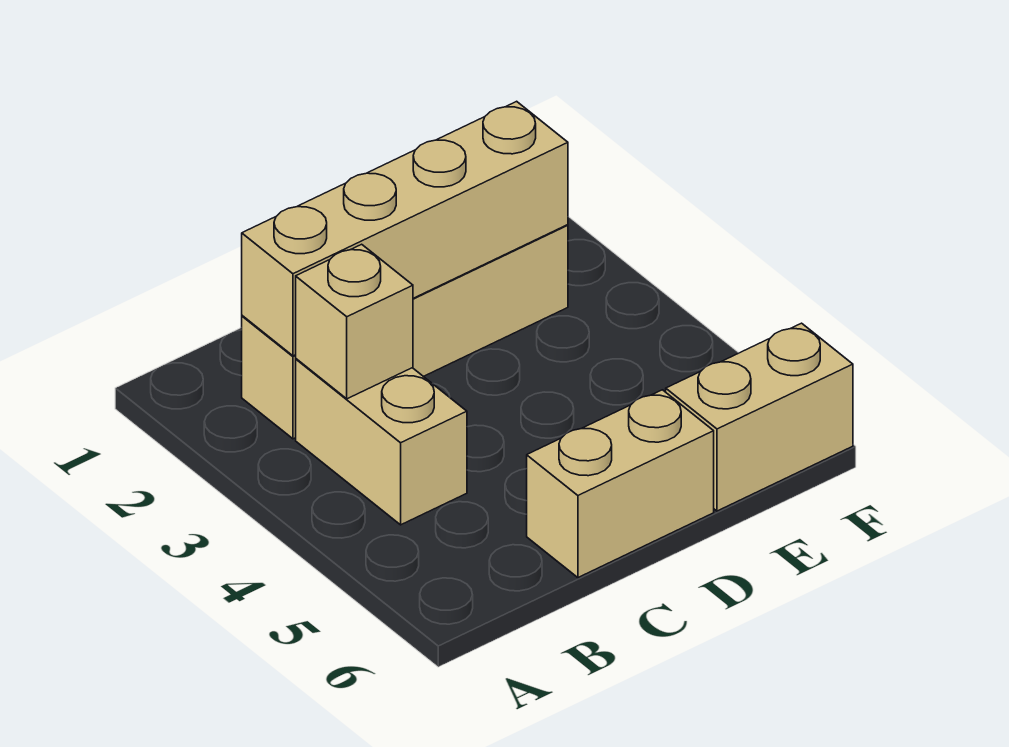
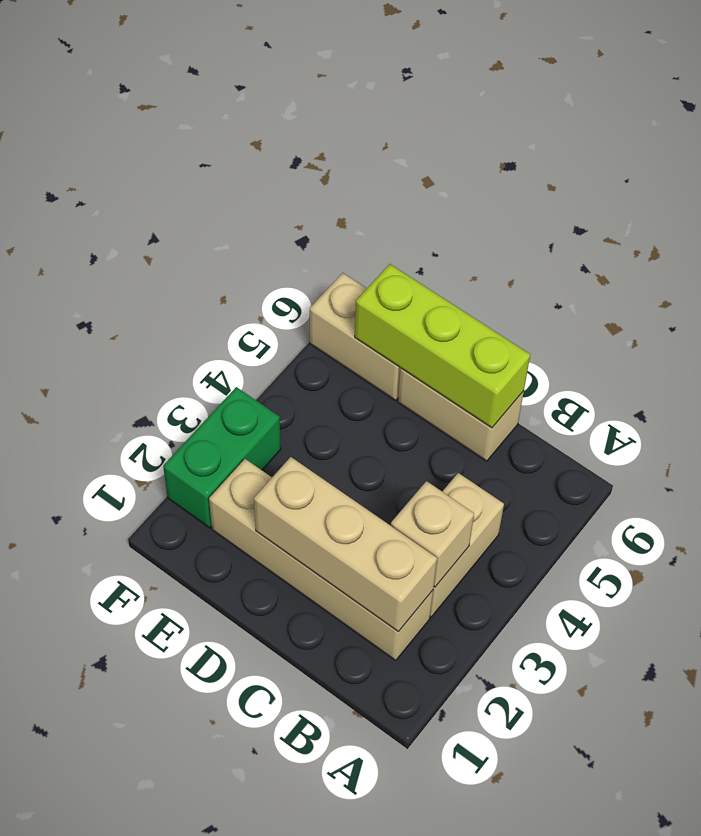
tan 1x4 brick [242,101,568,356] -> tan 1x3 brick [254,457,437,632]
none -> lime 1x3 brick [355,264,530,428]
none -> green 1x2 brick [163,387,281,528]

